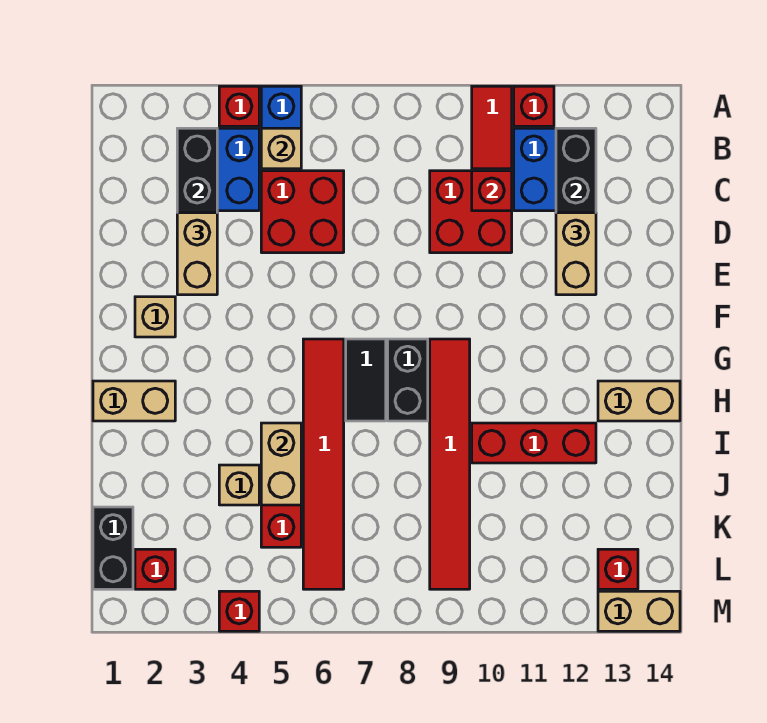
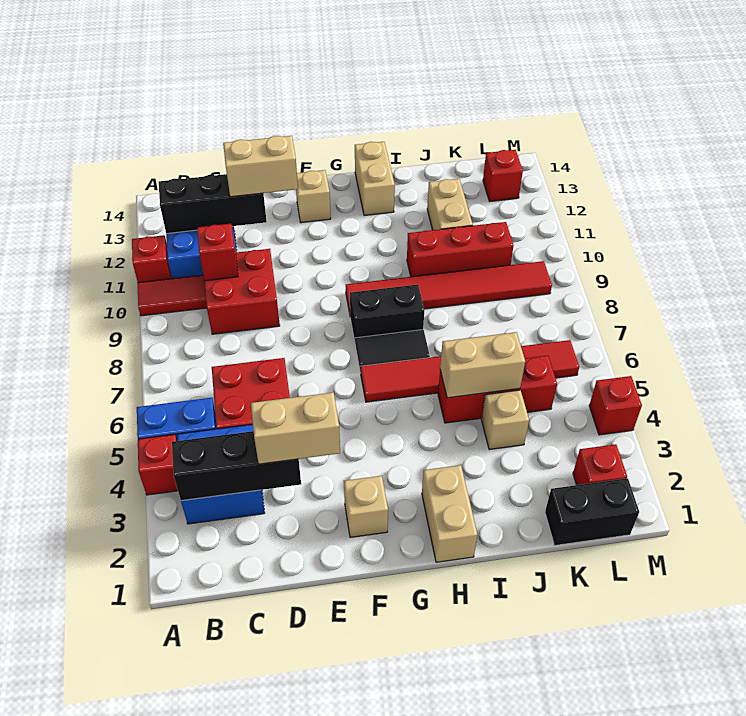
tan 1x1 brick [261,128,301,169] -> tan 1x1 brick moved to [296,170,331,223]
red 1x3 brick [472,423,596,463] -> red 1x3 brick turned to [407,222,514,277]
tan 1x2 brick [598,591,680,631] -> tan 1x2 brick moved to [427,179,473,230]

